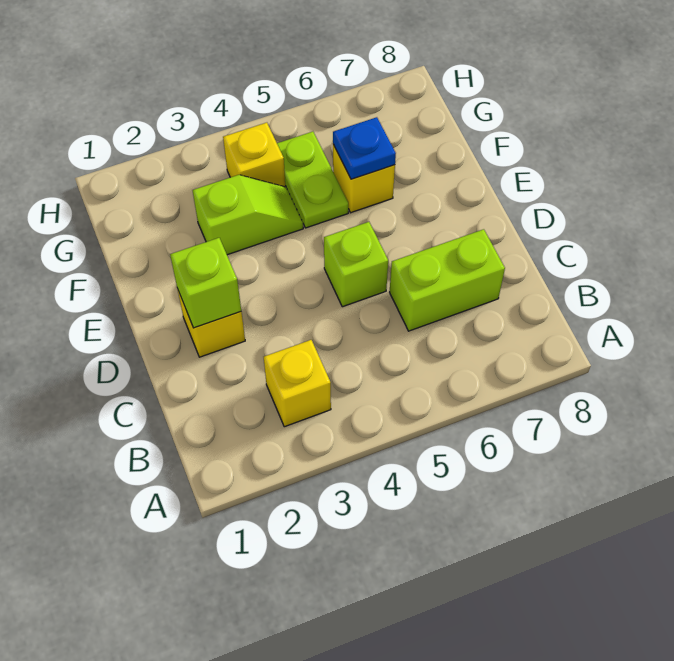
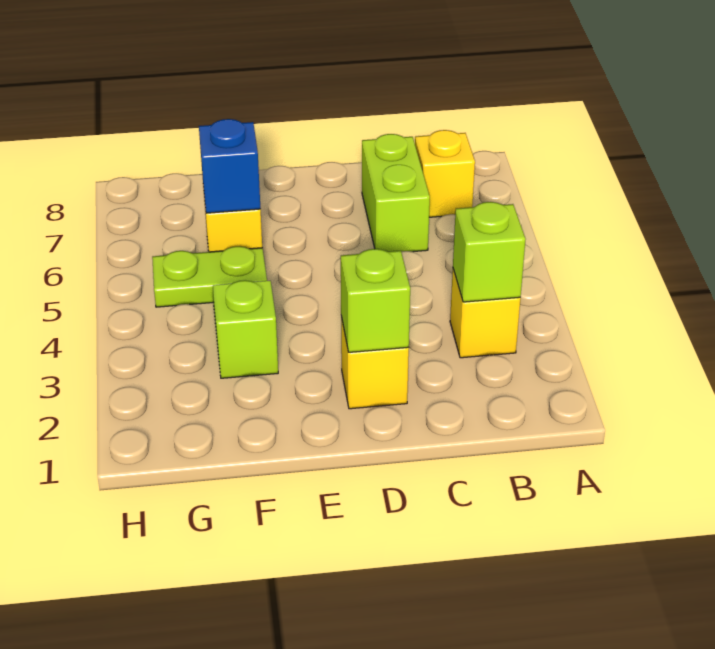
lime 1x1 brick [324,222,388,307] -> lime 1x1 brick moved to [453,202,526,302]
blue 1x1 plate [333,117,396,179] -> blue 1x1 brick [199,119,260,213]
yellow 1x1 brick [223,123,285,187] -> yellow 1x1 brick moved to [415,130,475,217]

